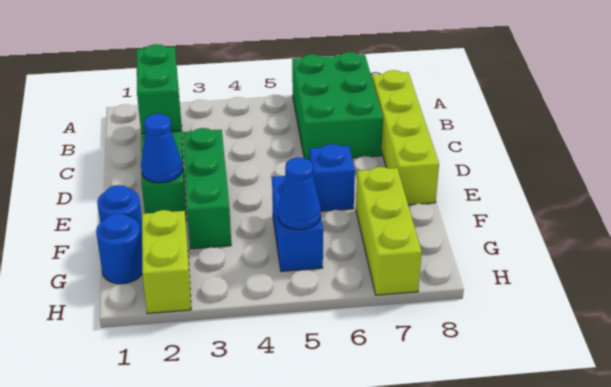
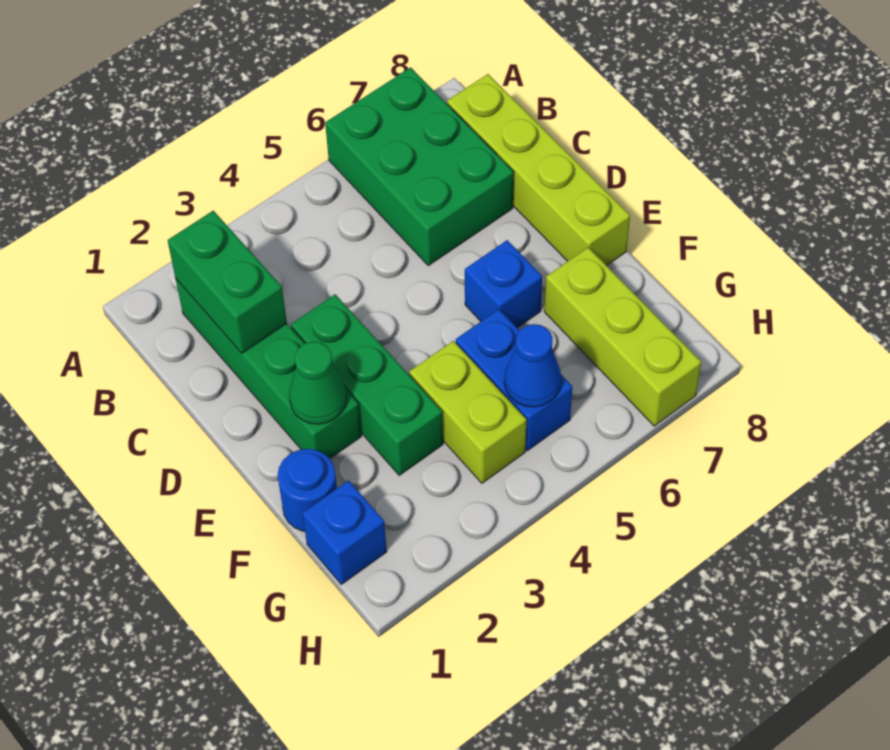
blue 1x1 cone [141,114,183,183] -> green 1x1 cone [289,342,347,424]
blue 1x1 round brick [96,213,142,284] -> blue 1x1 brick [302,480,387,584]
lime 1x2 brick [142,210,191,313] -> lime 1x2 brick moved to [409,341,527,483]

